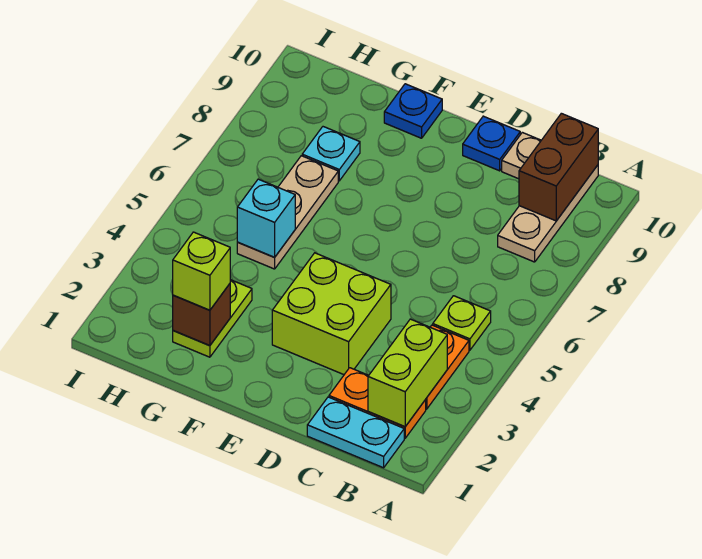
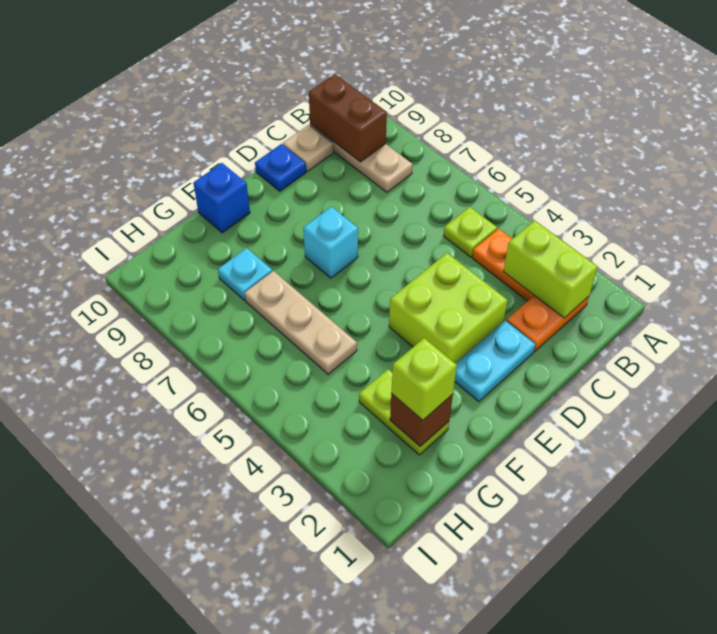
cyan 1x2 plate [307,397,404,468] -> cyan 1x2 plate moved to [455,320,536,402]
blue 1x1 plate [384,84,442,138] -> blue 1x1 brick [193,163,250,233]
cyan 1x1 brick [237,179,295,257] -> cyan 1x1 brick moved to [303,207,358,278]

